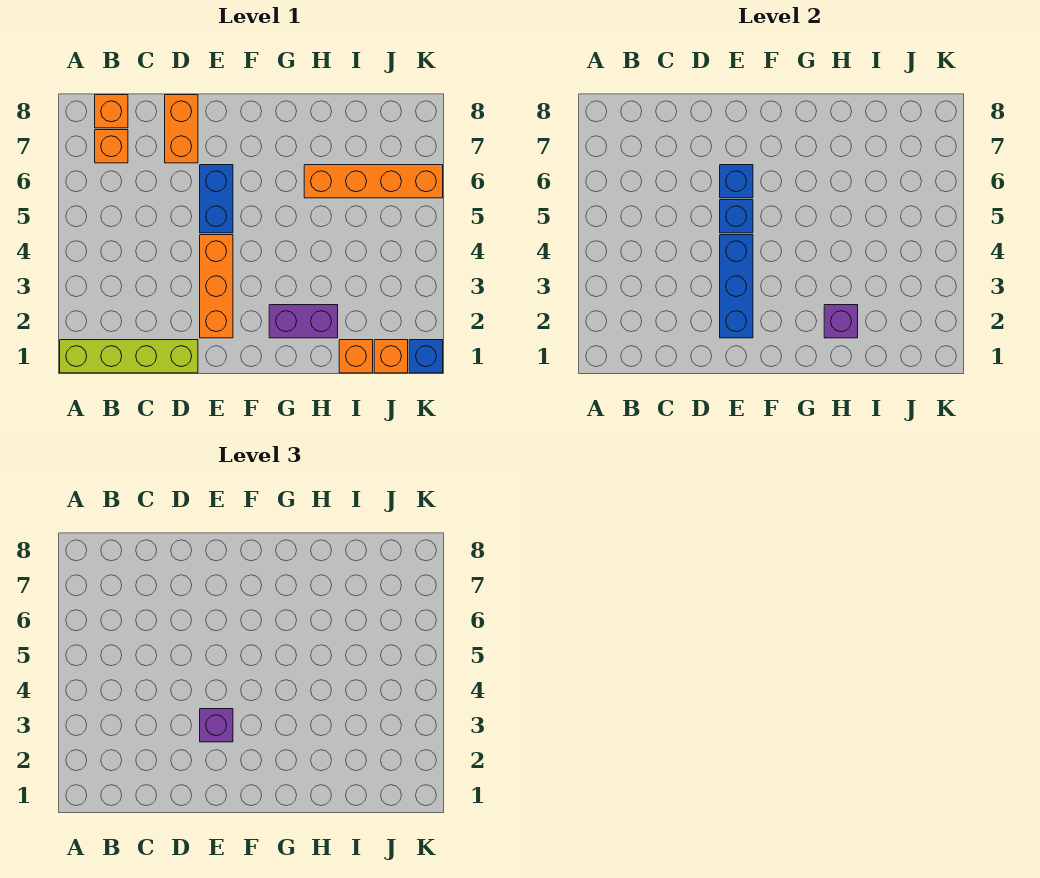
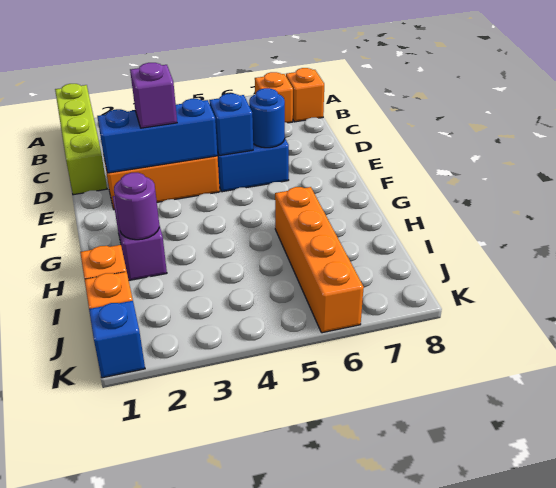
orange 1x2 brick [165,95,198,163] -> none
blue 1x1 brick [720,165,753,198] -> blue 1x1 round brick [249,88,285,148]
purple 1x1 brick [824,305,858,338] -> purple 1x1 round brick [114,173,159,240]

